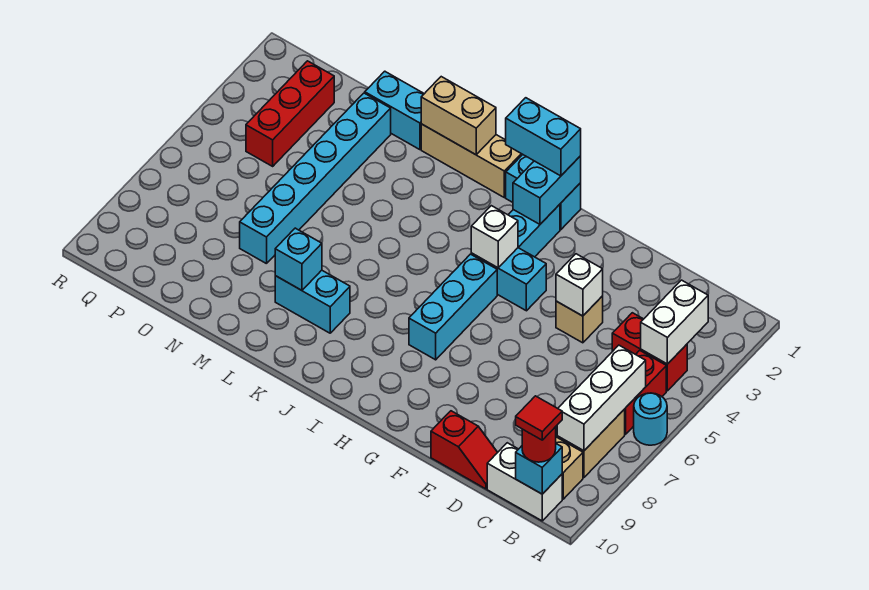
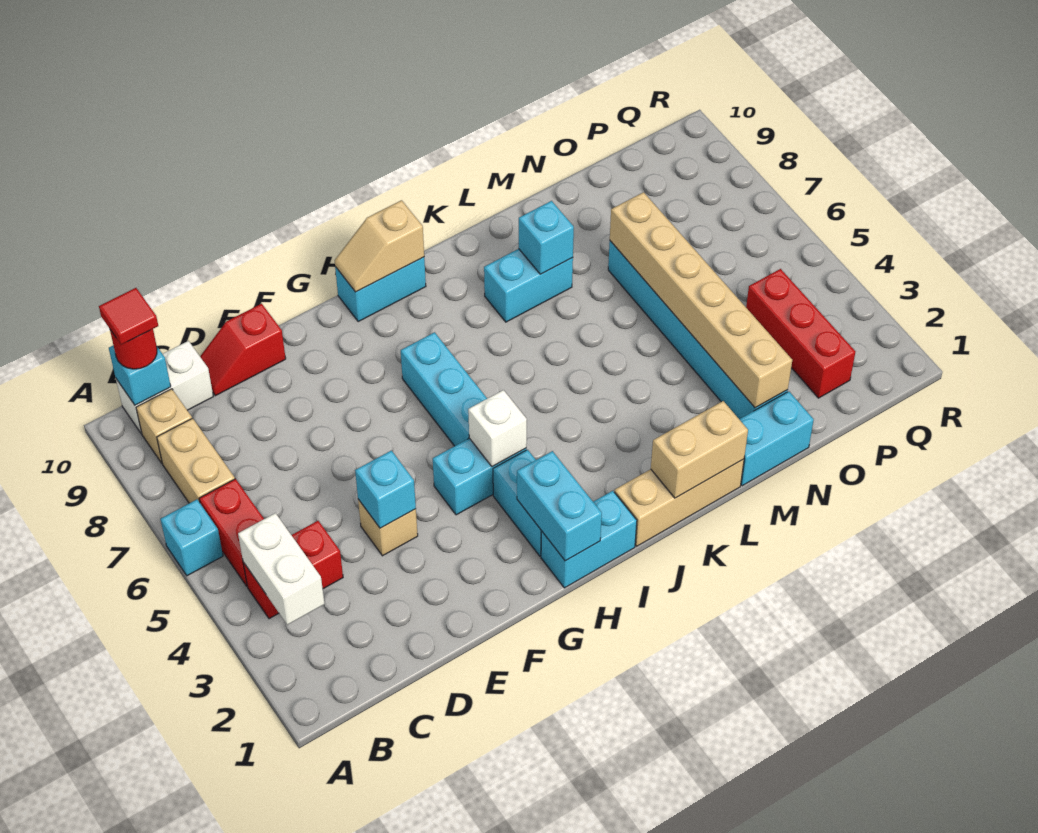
cyan 1x1 round brick [634,393,667,445] -> cyan 1x1 brick [160,500,223,576]
white 1x3 brick [557,345,646,451] -> none
white 1x1 brick [556,254,603,316] -> cyan 1x1 brick [355,450,416,528]
cyan 1x2 brick [506,98,581,176] -> cyan 1x2 brick moved to [335,257,426,322]
none -> tan 1x2 slope [335,200,424,292]
none -> tan 1x6 brick [610,192,792,408]

